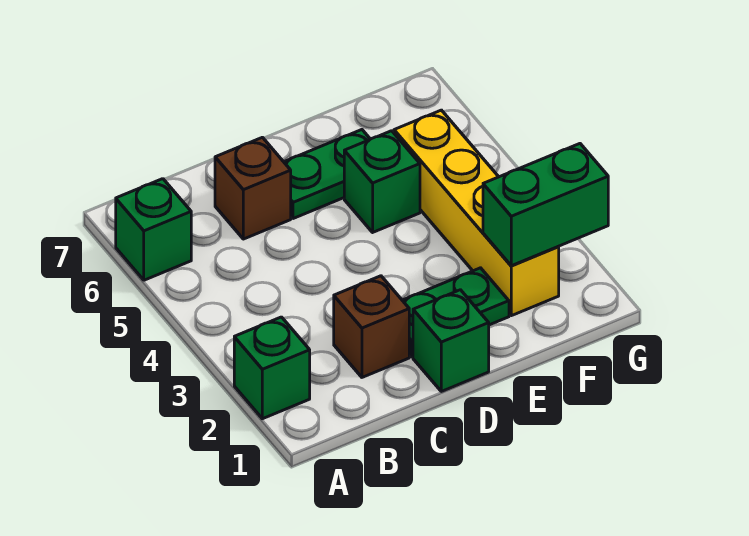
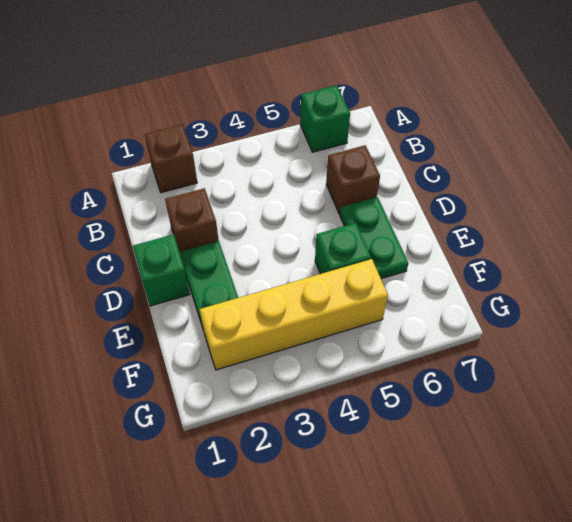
green 1x1 brick [234,317,310,419] -> brown 1x1 brick [145,124,197,193]
green 1x2 brick [483,144,608,266] -> none

